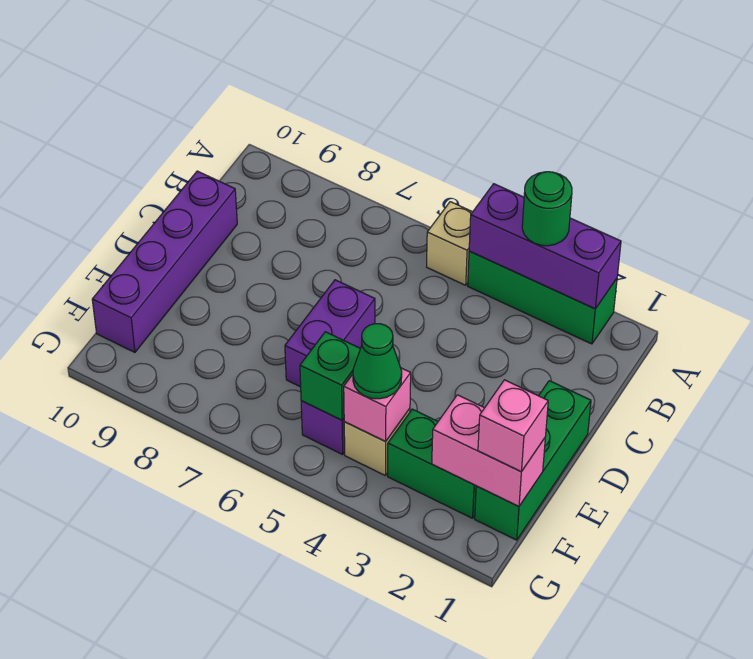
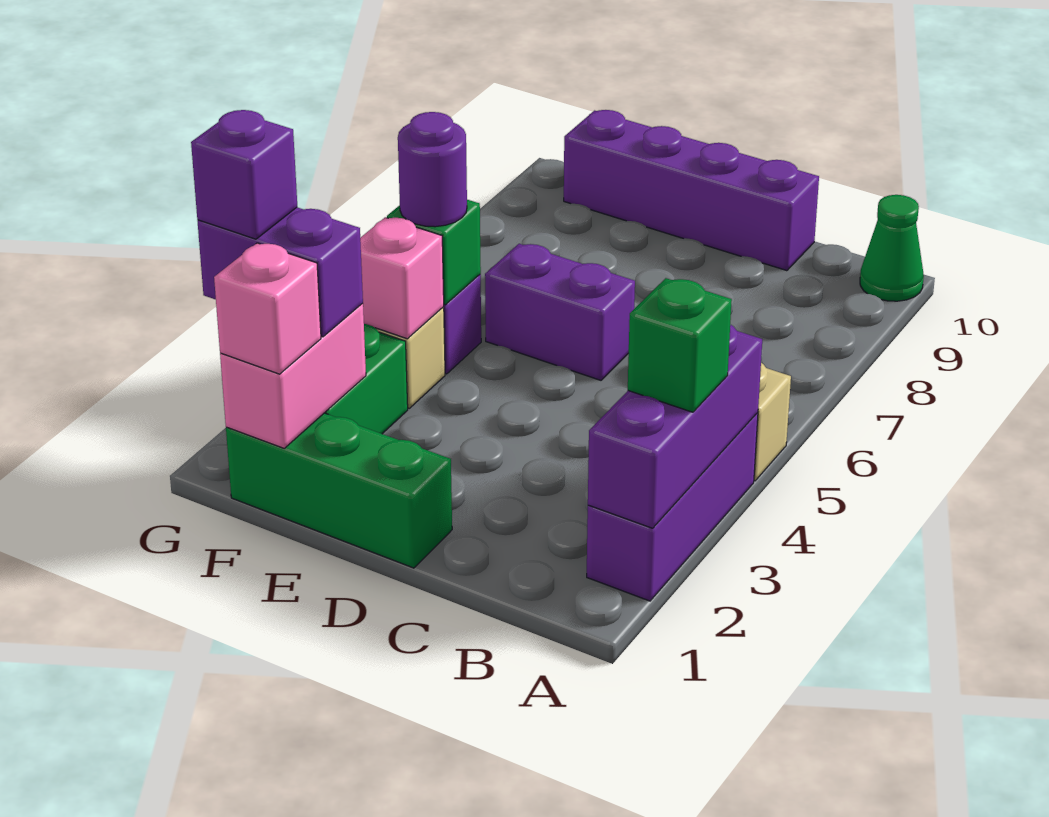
green 1x3 brick [468,251,617,344] -> purple 1x3 brick [587,413,758,601]
green 1x1 round brick [522,172,572,246] -> green 1x1 brick [628,278,732,412]
none -> purple 1x2 brick [198,207,363,337]
green 1x1 cone [353,324,402,399] -> green 1x1 cone moved to [860,195,924,301]
none -> purple 1x1 round brick [398,112,467,227]
none -> purple 1x1 brick [191,110,297,239]

